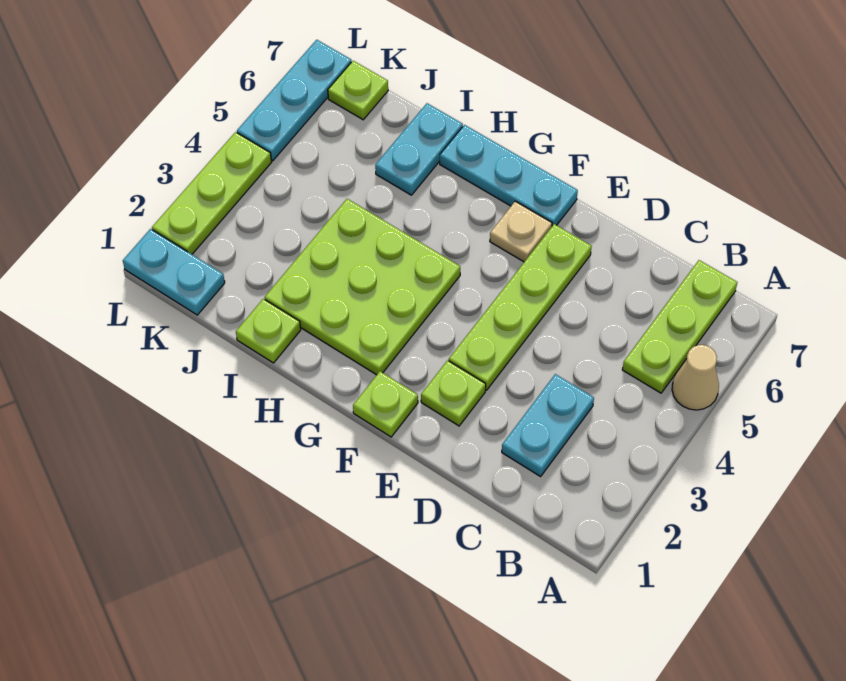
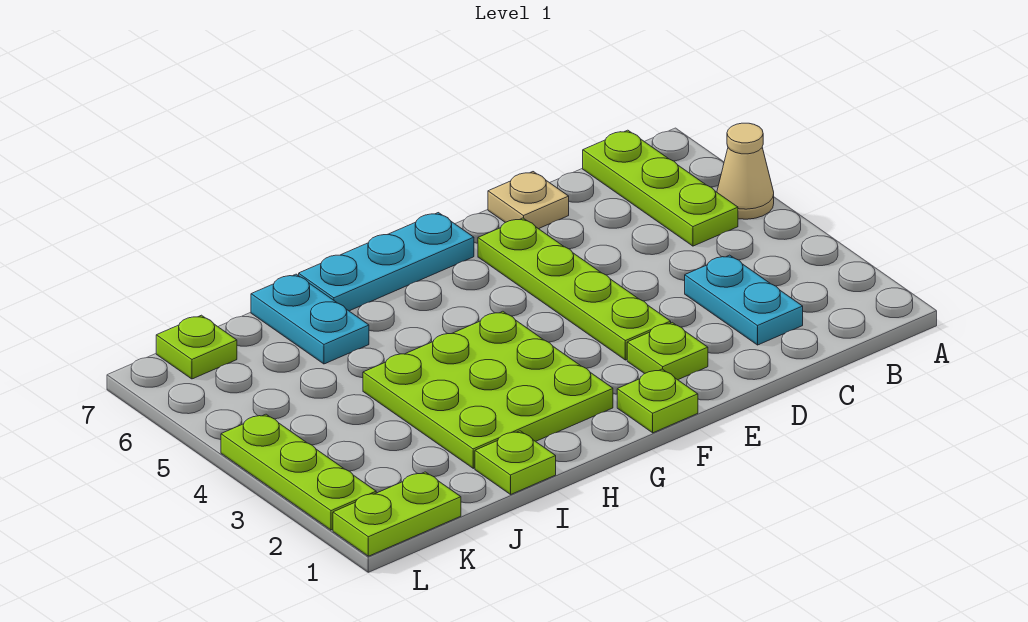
tan 1x1 plate [490,201,552,262] -> tan 1x1 plate moved to [488,172,569,229]
cyan 1x2 plate [123,229,225,315] -> lime 1x2 plate [333,472,461,556]
cyan 1x3 plate [237,40,351,161] -> none

